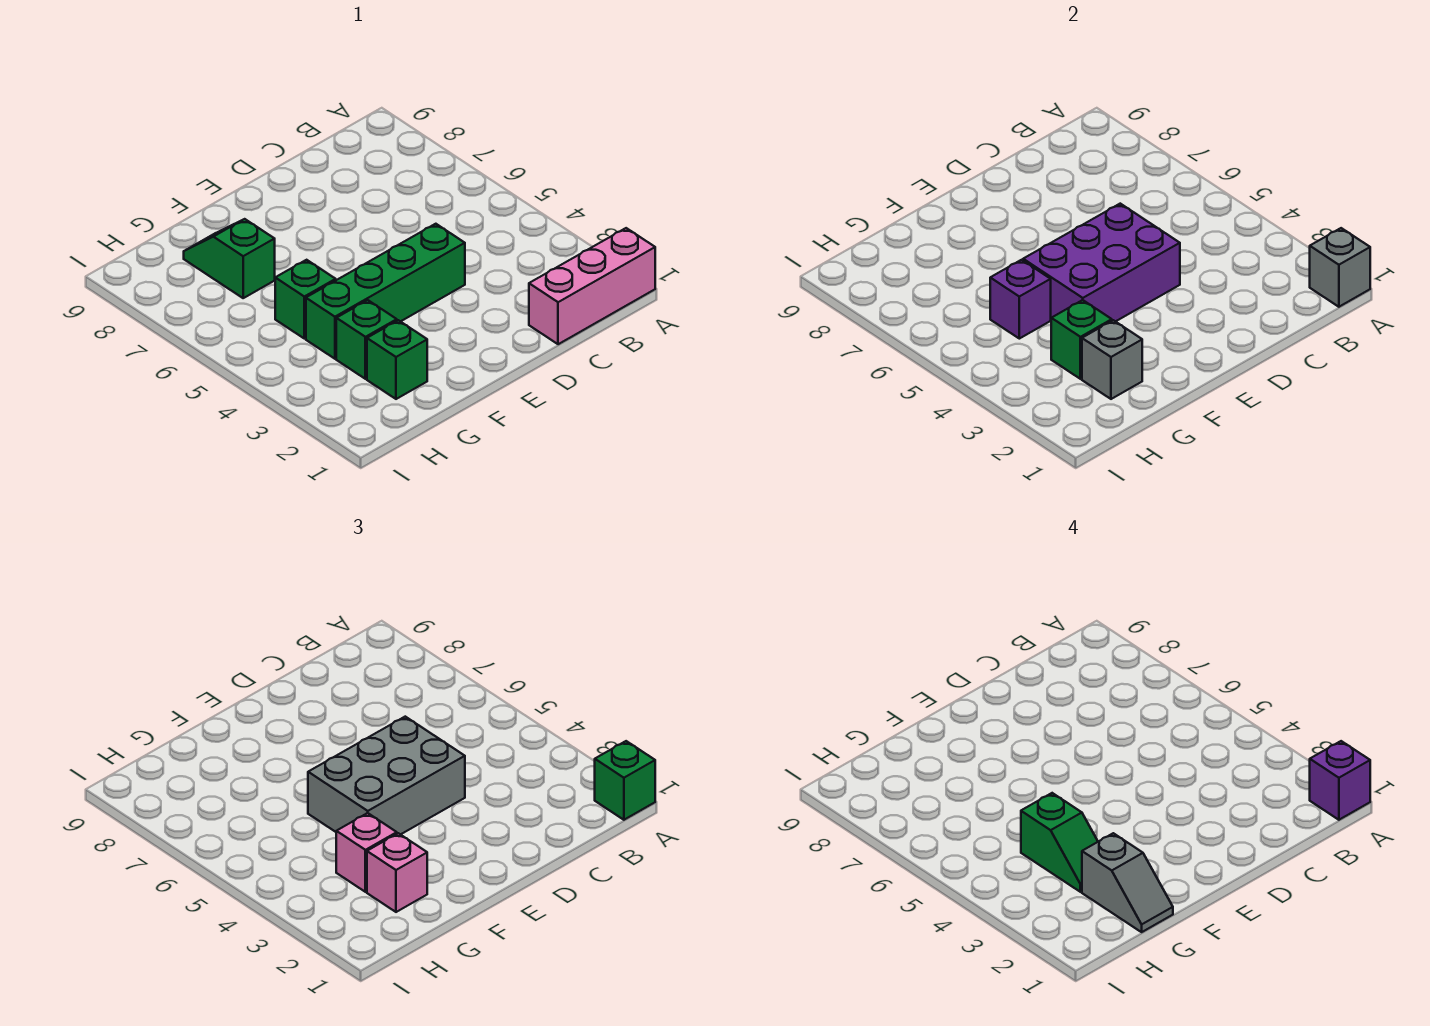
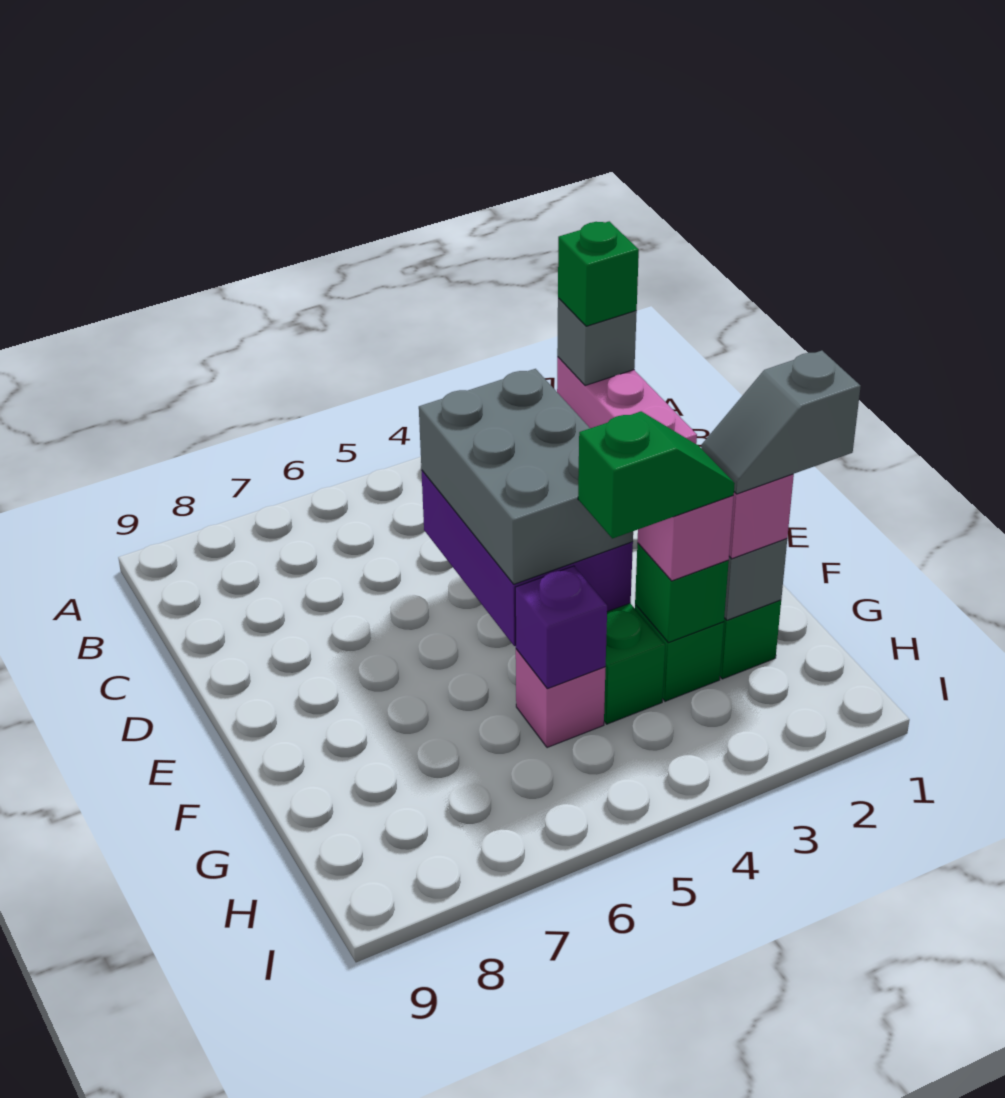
purple 1x1 brick [1310,741,1370,820] -> none
grey 1x2 slope [1082,833,1173,932] -> grey 1x2 slope turned to [701,351,861,494]
green 1x1 brick [275,260,336,339] -> pink 1x1 brick [516,649,606,748]
green 1x2 slope [184,219,275,298] -> none

